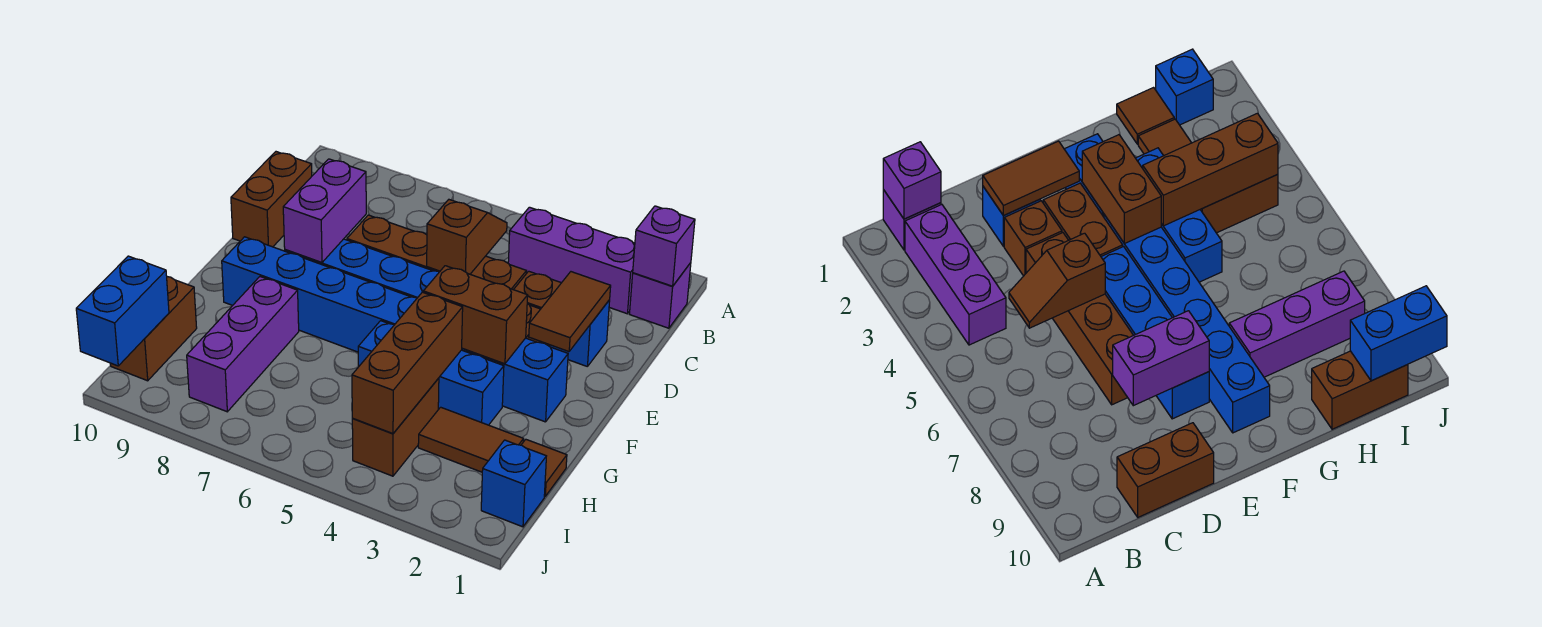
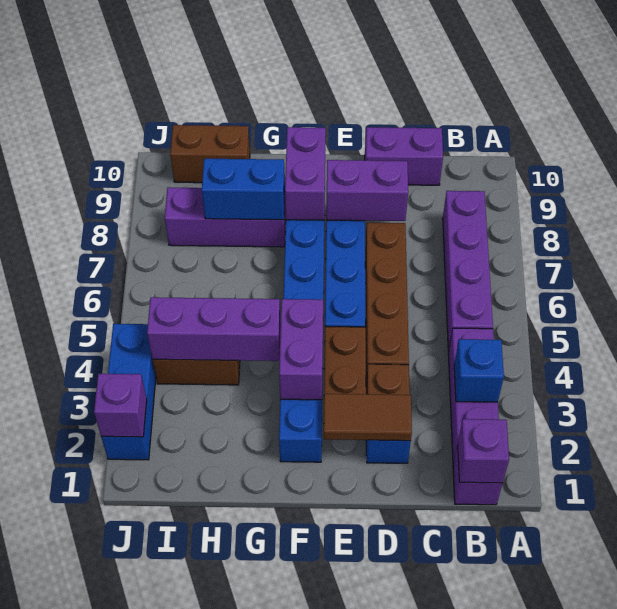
none -> purple 1x4 brick [443,191,493,351]
brown 1x2 slope [427,200,507,274] -> none
brown 1x2 brick [231,152,312,247] -> purple 1x2 brick [365,127,443,185]
brown 1x2 brick [423,266,528,364] -> purple 1x2 brick [279,299,323,400]
none -> purple 1x2 brick [285,127,326,220]
blue 1x3 brick [358,321,504,425] -> blue 1x3 brick moved to [101,324,156,460]
brown 1x3 brick [352,292,463,434] -> purple 1x3 brick [147,297,281,361]
brown 1x1 tile [522,439,567,496] -> none
brown 1x2 tile [418,407,523,472] -> none
blue 1x1 brick [481,440,546,527] -> blue 1x1 brick moved to [454,339,504,402]
blue 1x2 brick [76,256,169,366] -> blue 1x2 brick moved to [202,159,285,220]
none -> purple 1x1 brick [94,374,147,437]

